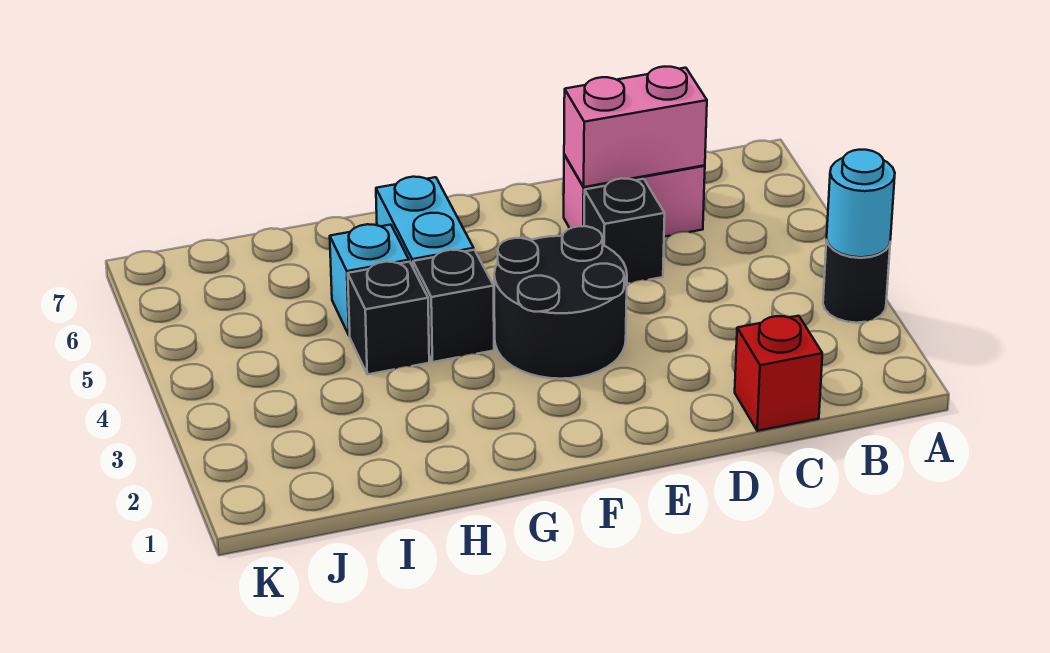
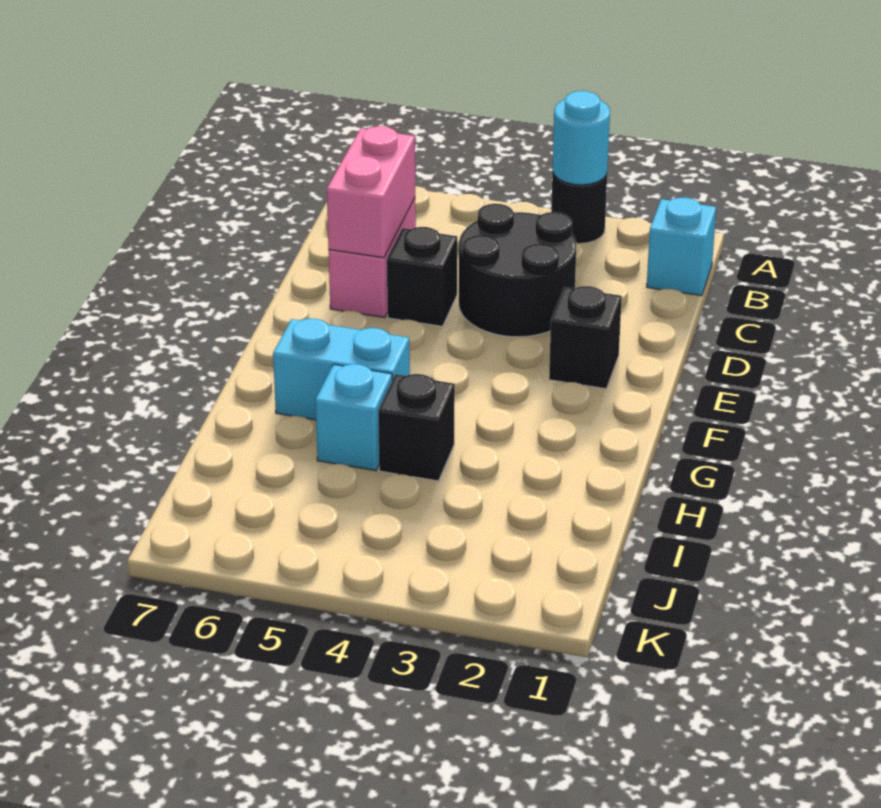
none -> cyan 1x1 brick [647,198,716,296]
red 1x1 brick [735,316,822,431] -> none
black 2x2 round brick [494,226,627,379] -> black 2x2 round brick moved to [459,204,576,337]
black 1x1 brick [413,250,494,362] -> black 1x1 brick moved to [549,286,622,389]

